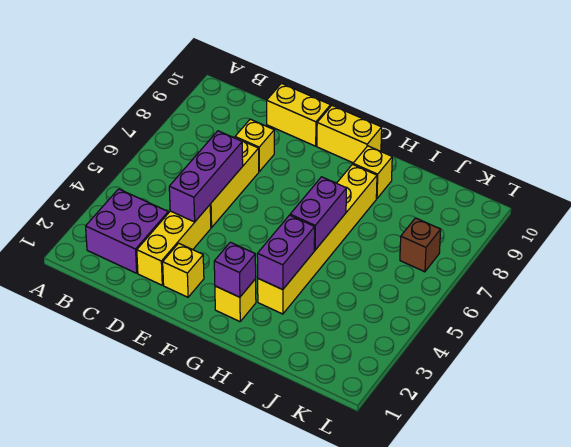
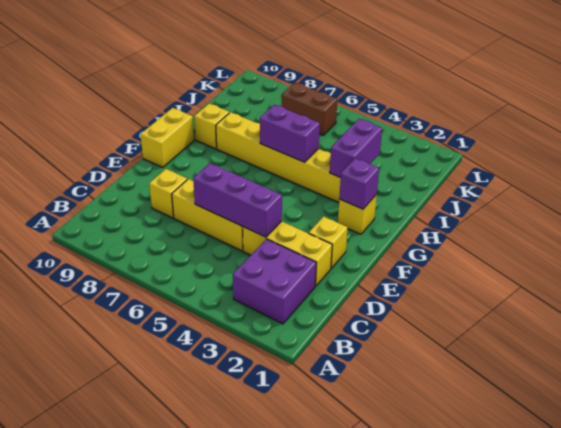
yellow 1x2 brick [267,83,331,146] -> none
purple 1x2 brick [257,215,315,290] -> purple 1x2 brick turned to [330,119,382,178]
brown 1x1 brick [400,218,441,272] -> brown 1x2 brick [282,83,337,136]

